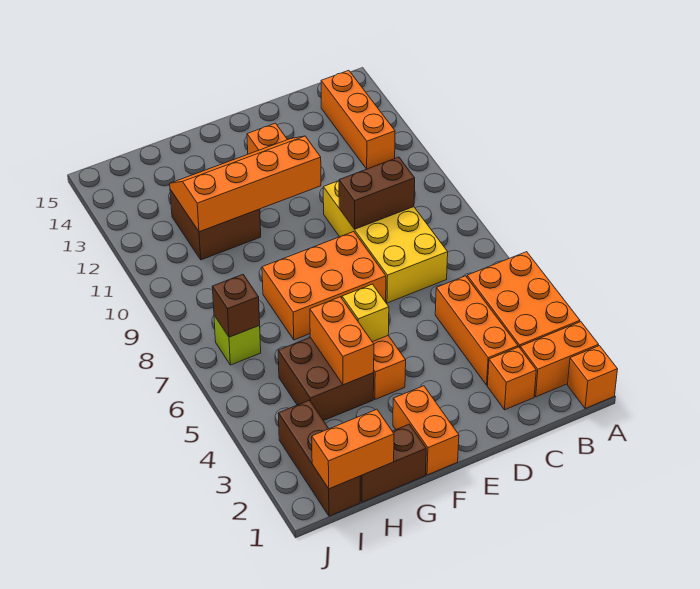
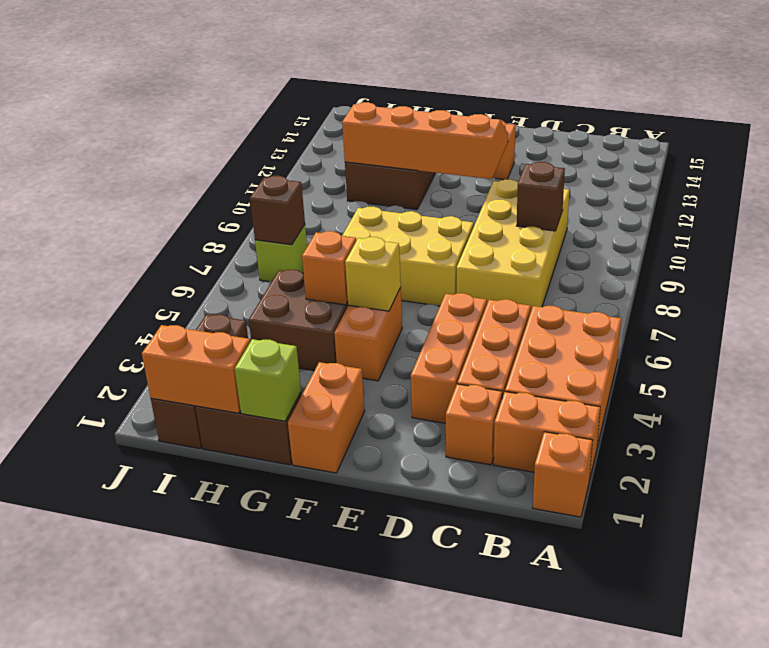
orange 1x3 brick [321,70,395,169] -> orange 1x3 brick moved to [411,293,487,423]
brown 1x2 brick [339,157,415,229] -> brown 1x1 brick [517,162,565,231]
orange 2x3 brick [262,232,386,340] -> yellow 2x3 brick [342,207,474,306]
none -> lime 1x1 brick [235,339,301,421]
orange 1x2 brick [310,297,374,385] -> orange 1x1 brick [302,231,356,305]

